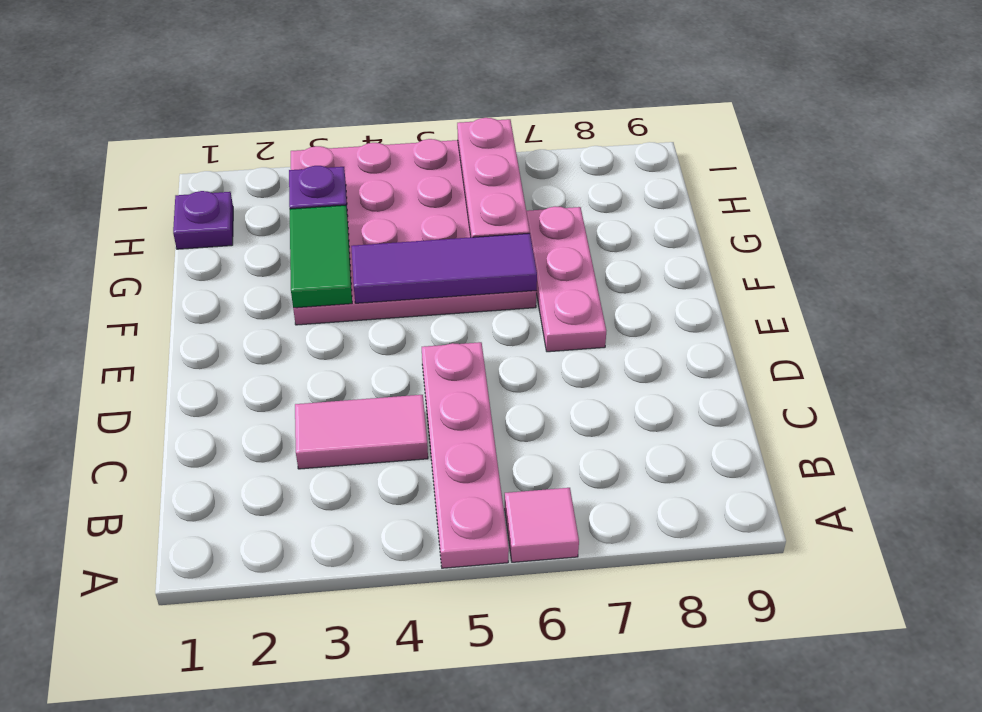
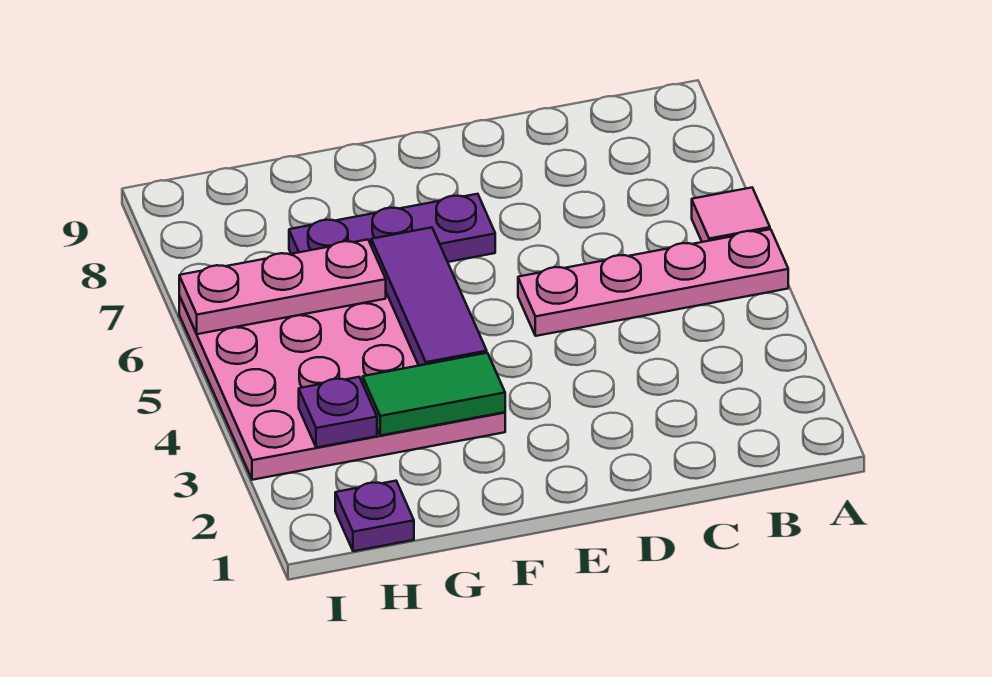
pink 1x2 tile [295,395,428,469] -> none
pink 1x3 plate [526,206,606,352] -> purple 1x3 plate [289,194,495,262]

